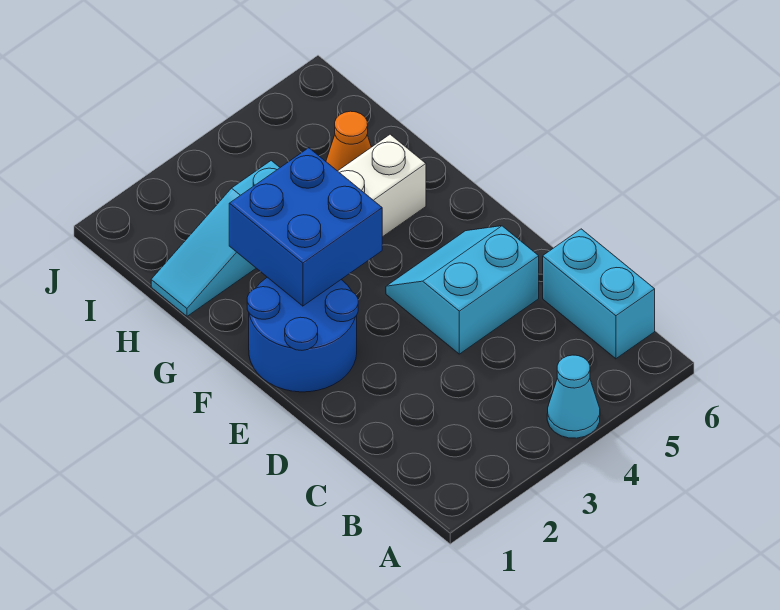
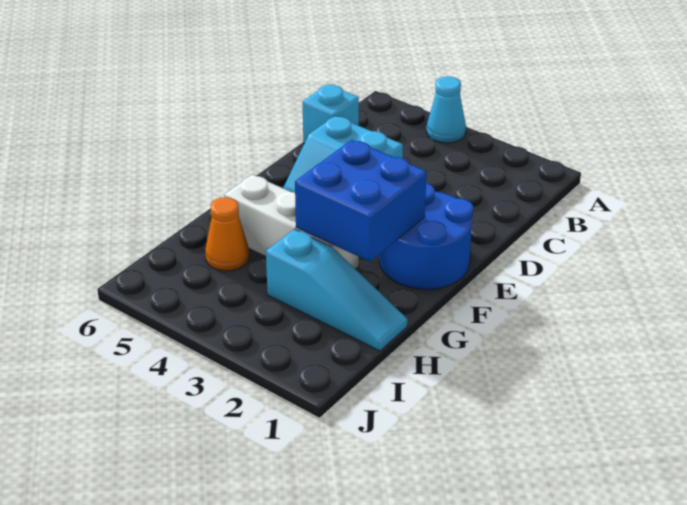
cyan 1x2 brick [543,229,655,359] -> cyan 1x1 brick [303,84,359,143]

